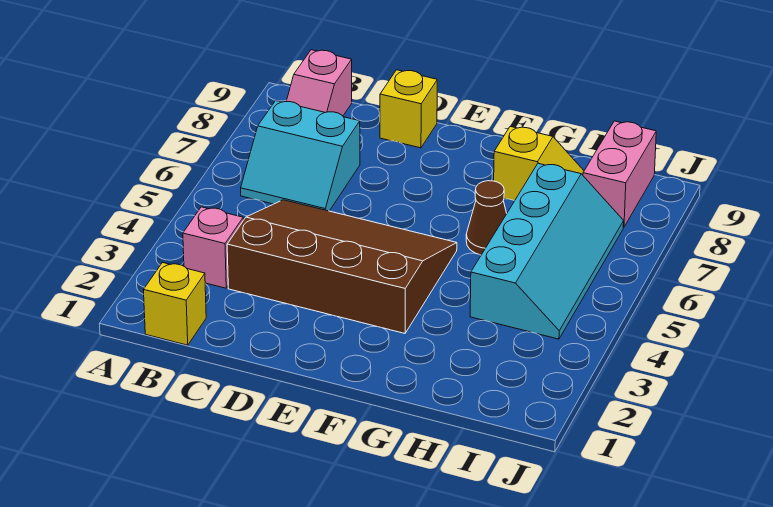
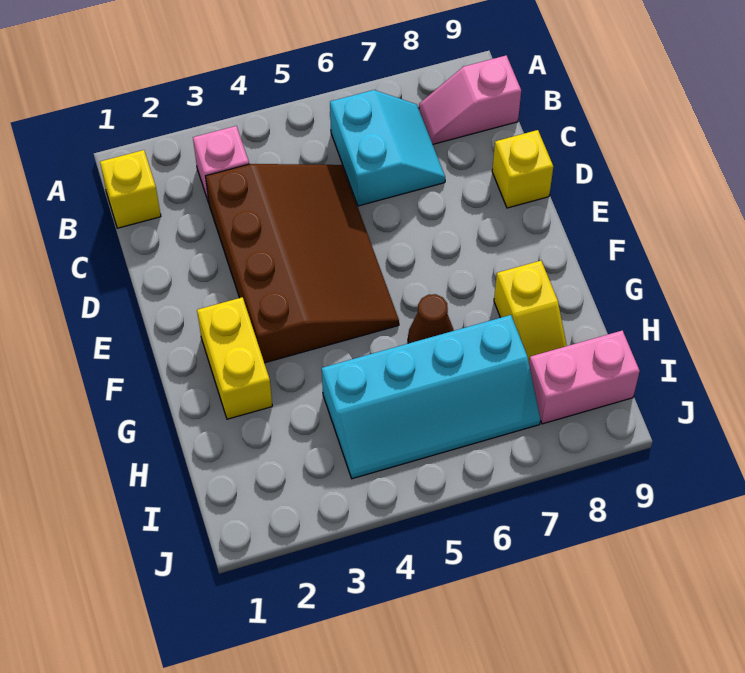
cyan 2x2 slope [241,101,360,211] -> cyan 2x2 slope turned to [330,90,445,206]
none -> yellow 1x2 brick [197,297,272,419]

